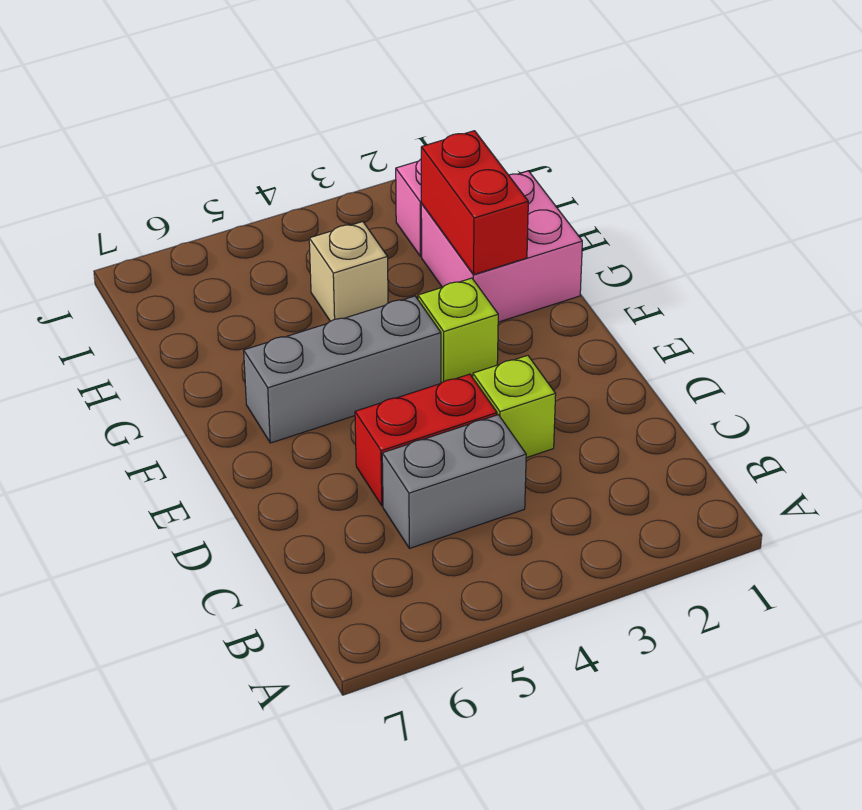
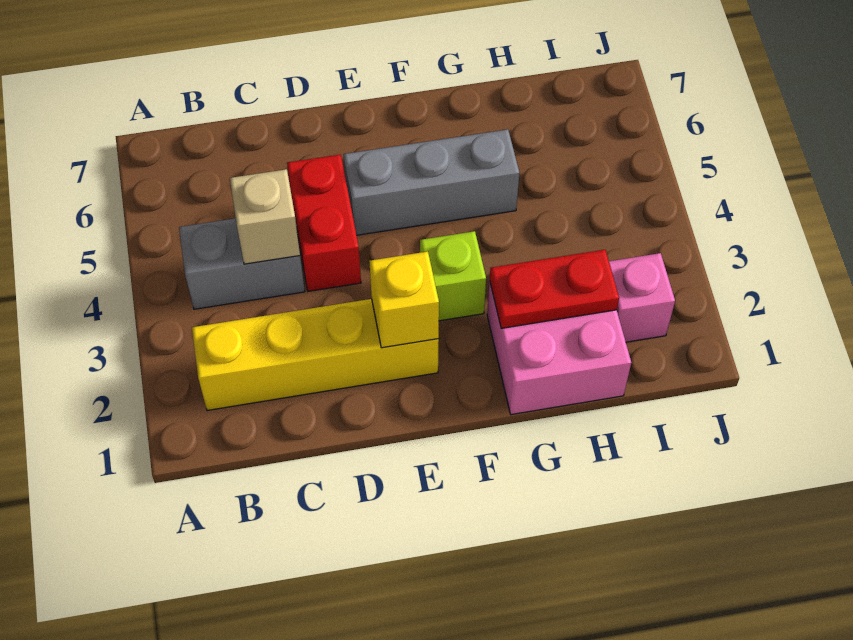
none -> yellow 1x4 brick [192,299,439,411]
grey 1x2 brick [382,415,526,548] -> grey 1x2 brick turned to [179,218,305,309]
lime 1x1 brick [473,355,556,458] -> none
none -> yellow 1x1 brick [369,251,439,348]
grey 1x3 brick [244,296,441,443] -> grey 1x3 brick turned to [344,129,519,235]
red 1x2 brick [421,131,528,275] -> red 1x2 plate [490,250,619,328]
tan 1x1 brick [309,222,388,321] -> tan 1x1 brick moved to [230,169,300,264]

